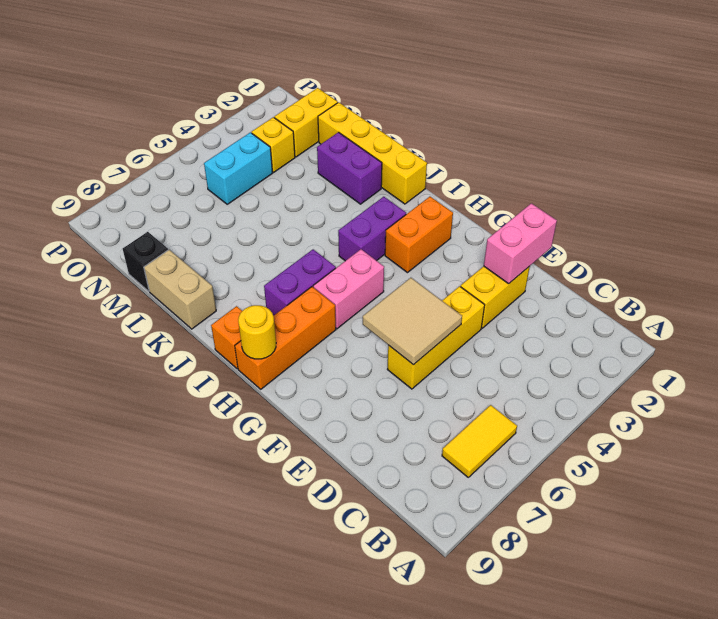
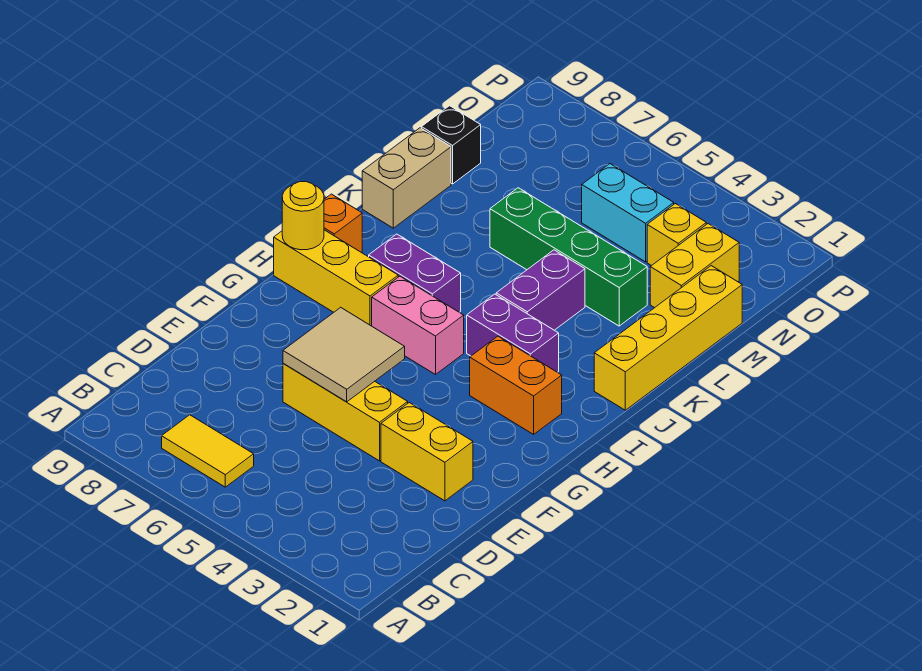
pink 1x2 brick [484,203,557,284] -> none
orange 1x3 brick [235,287,336,389] -> yellow 1x3 brick [274,230,398,326]
purple 1x2 brick [317,132,382,204] -> purple 1x2 brick moved to [496,250,585,330]
none -> green 1x4 brick [490,188,647,326]
yellow 1x2 brick [274,88,338,157] -> yellow 1x2 brick turned to [650,224,739,308]

